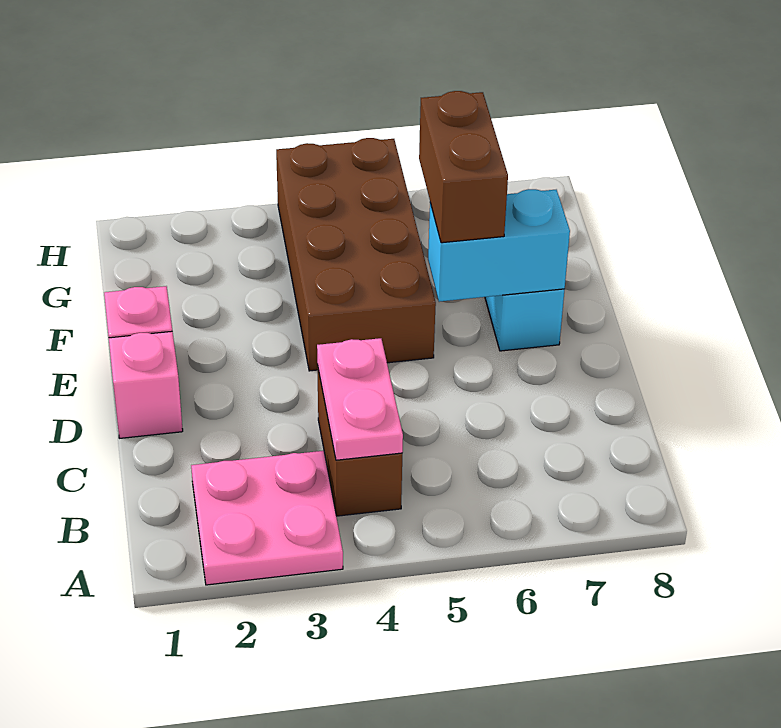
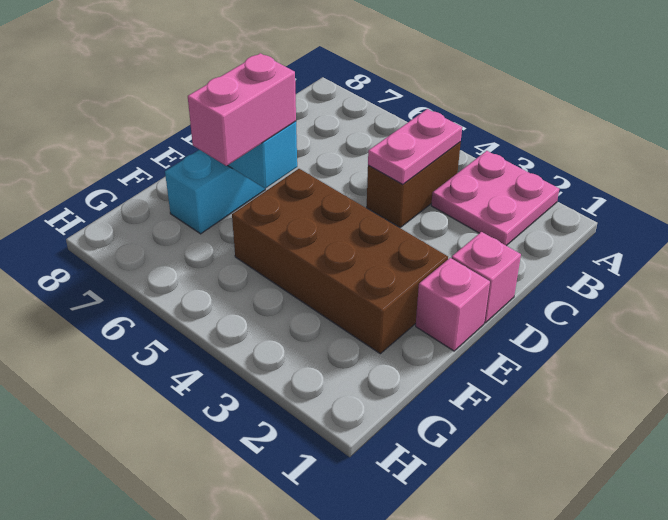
brown 2x4 brick [276,138,436,371] -> brown 2x4 brick turned to [232,169,448,354]
brown 1x2 brick [419,91,508,243] -> pink 1x2 brick [188,53,296,166]

